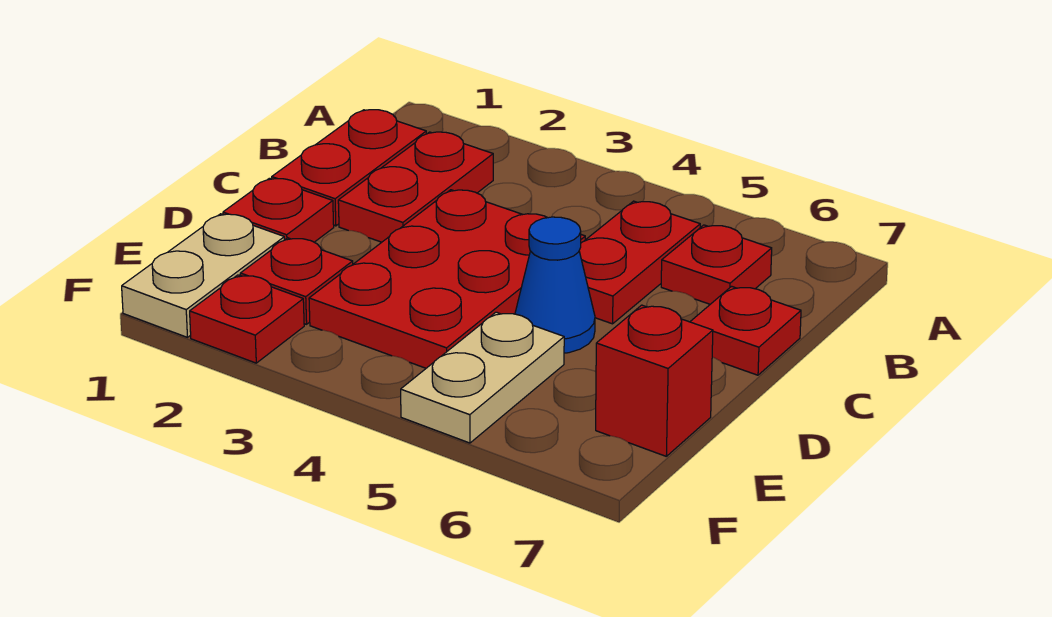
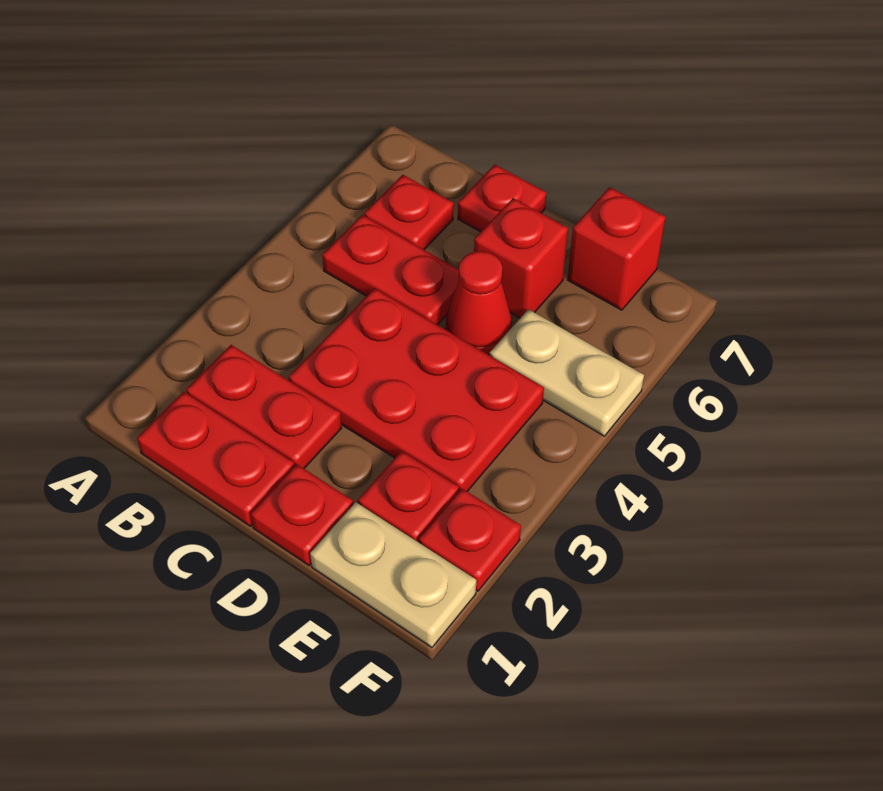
blue 1x1 cone [515,217,595,353] -> red 1x1 cone [446,251,512,355]
none -> red 1x1 brick [474,198,568,318]

